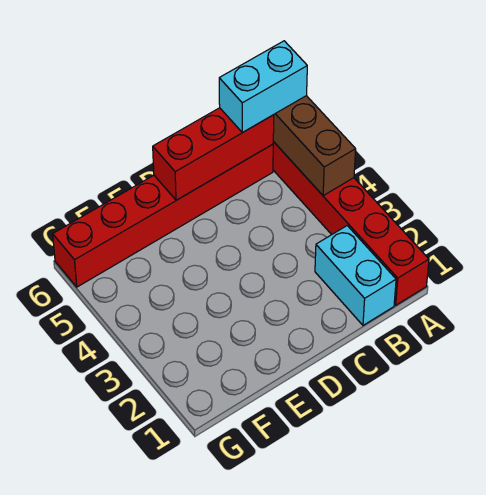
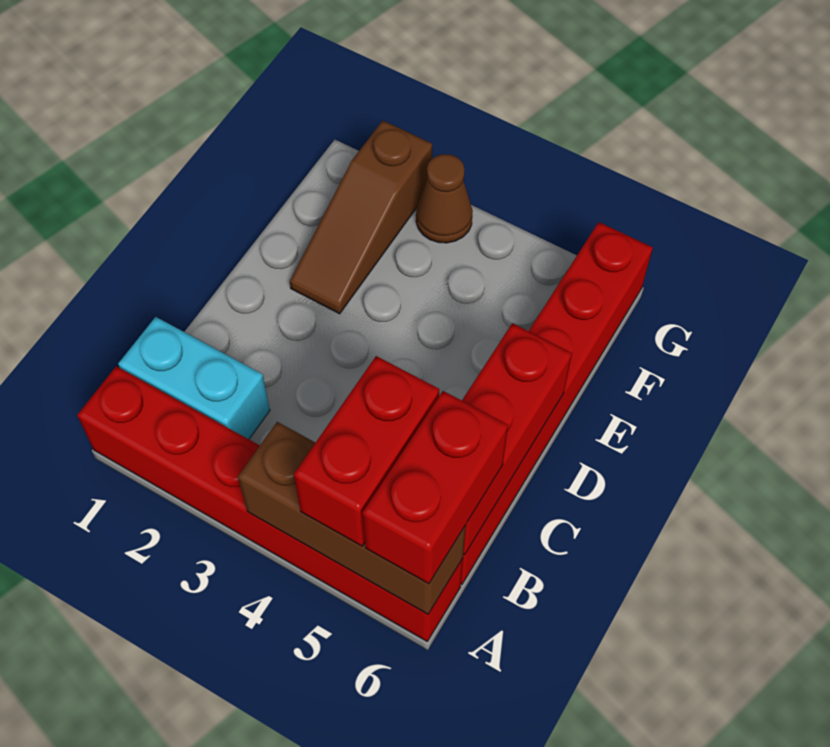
none -> red 1x2 brick [294,356,440,546]
cyan 1x2 brick [219,41,307,133] -> red 1x2 brick [363,391,508,584]
none -> brown 1x3 slope [290,121,432,314]
none -> brown 1x1 cone [416,154,473,243]

